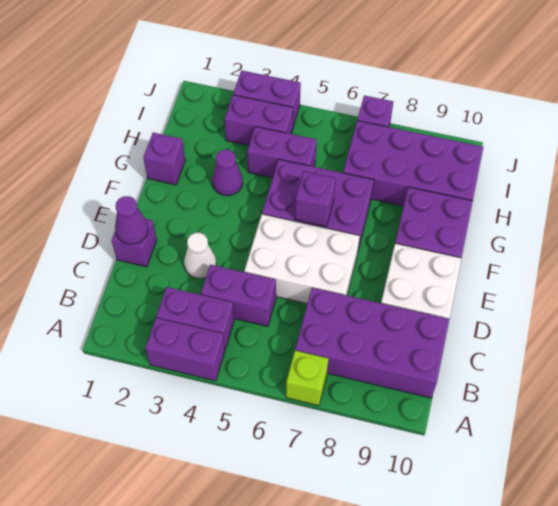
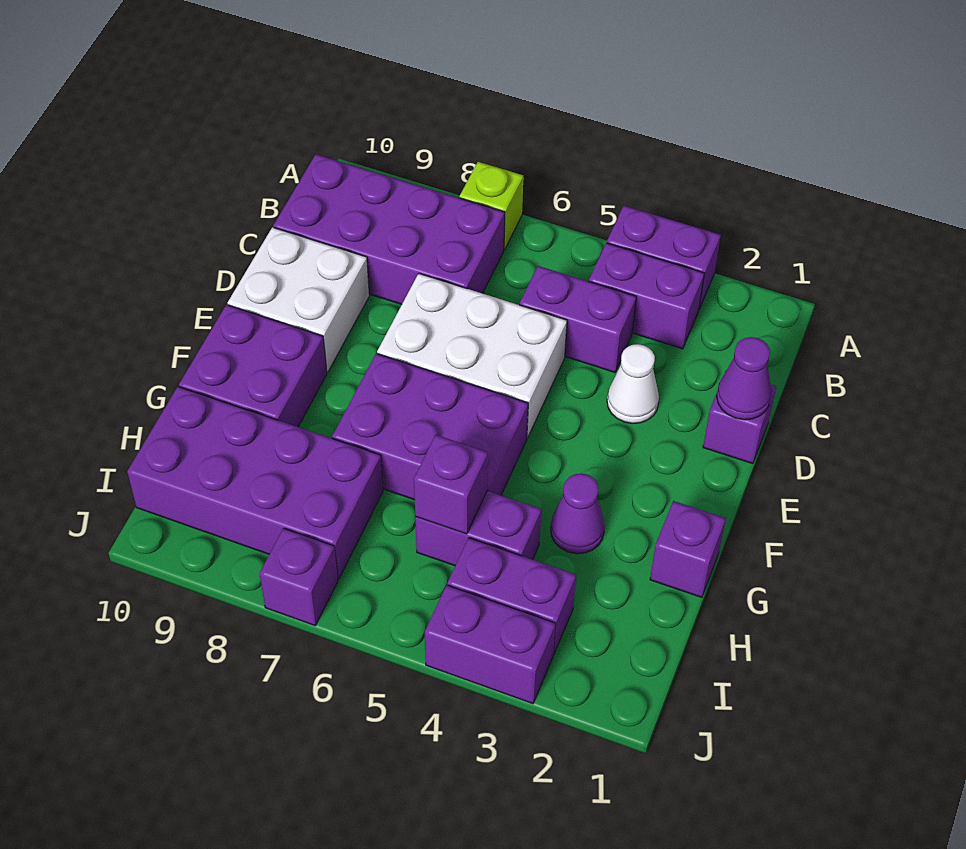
purple 1x1 brick [295,171,336,227] -> purple 1x1 brick moved to [414,435,488,534]

